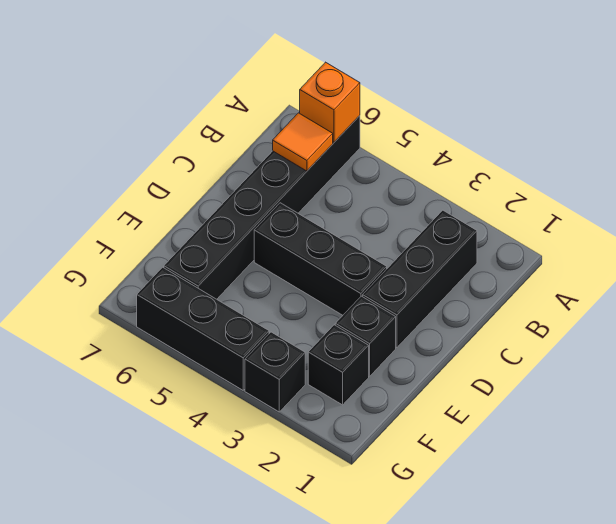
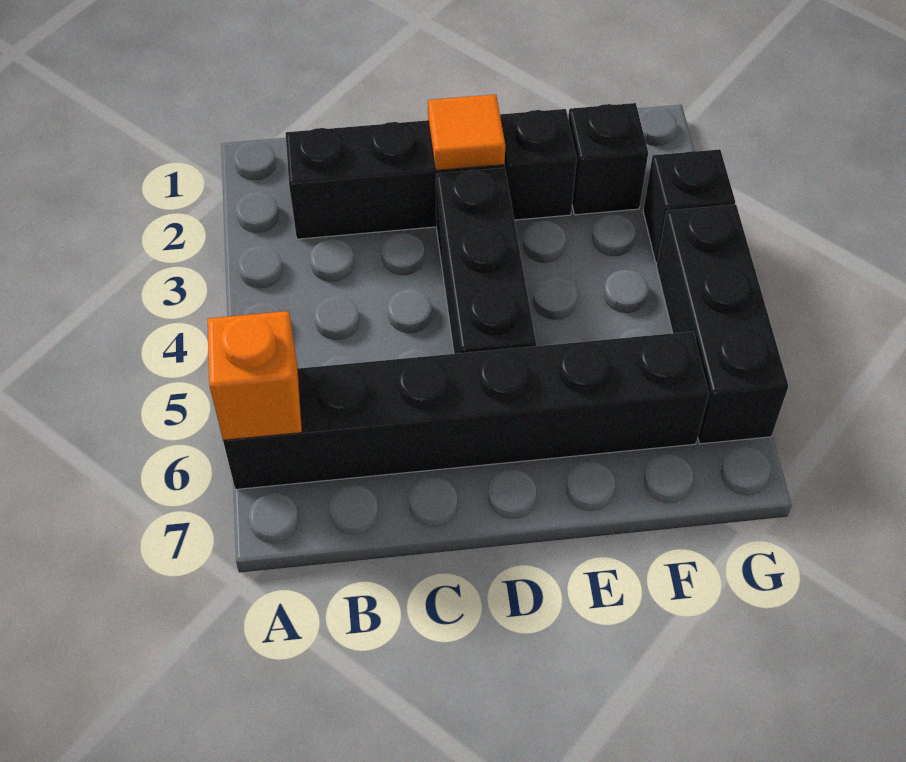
orange 1x1 tile [273,113,333,171] -> orange 1x1 tile moved to [428,94,505,170]

